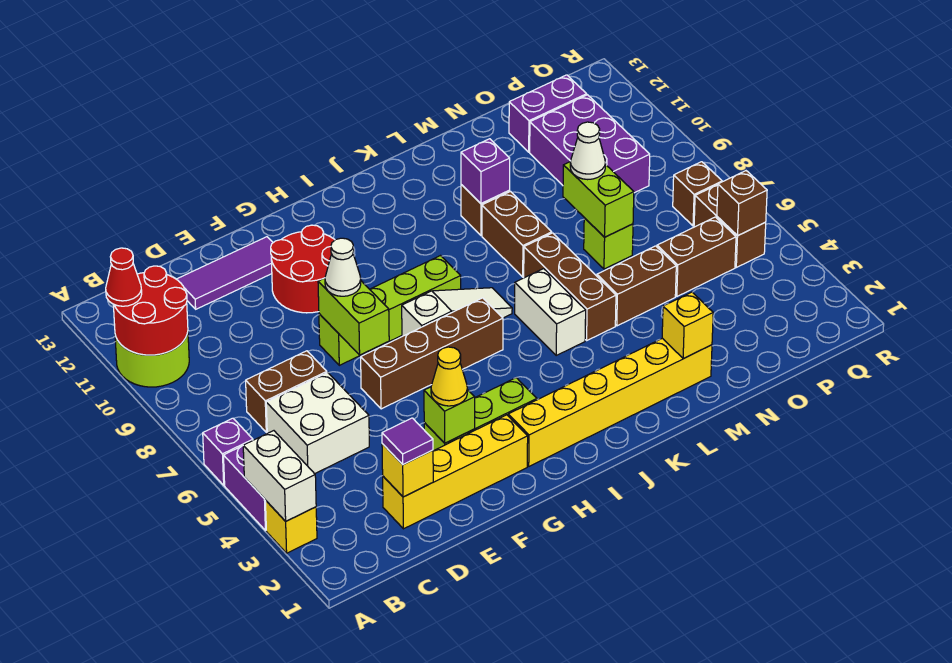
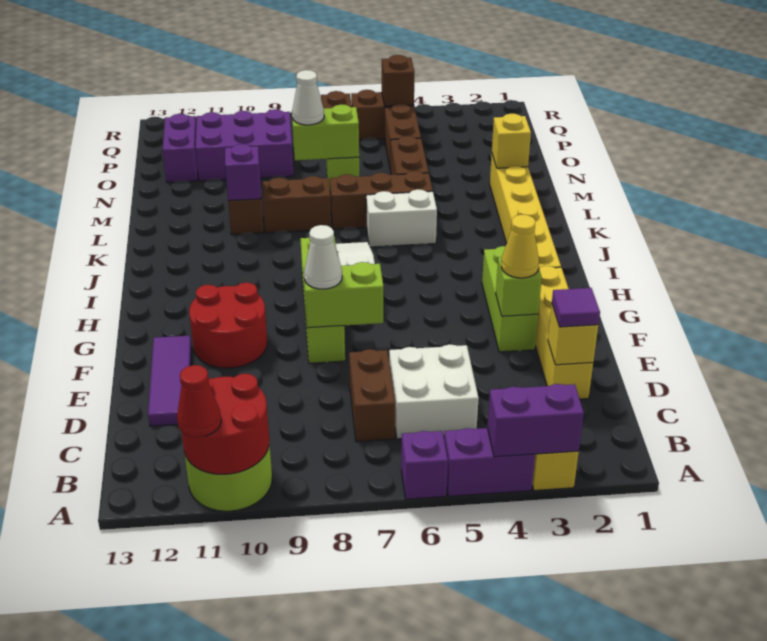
white 1x2 brick [243,431,316,521] -> purple 1x2 brick [487,384,584,457]
brown 1x4 brick [361,298,503,409] -> none

